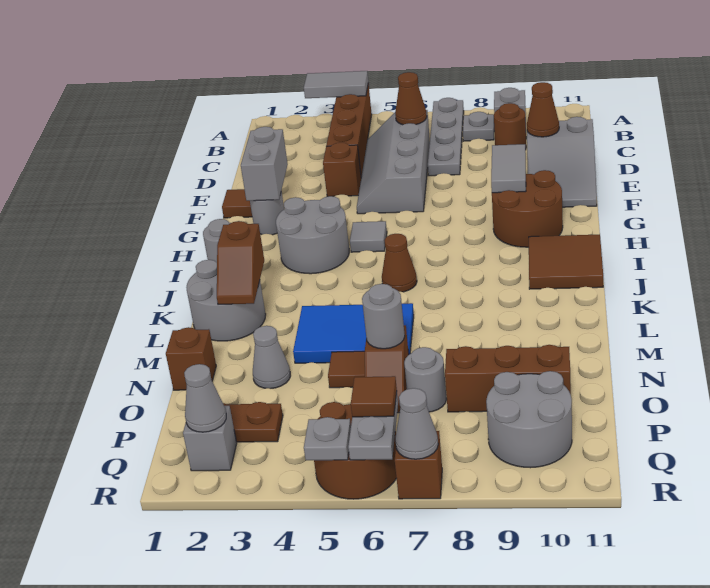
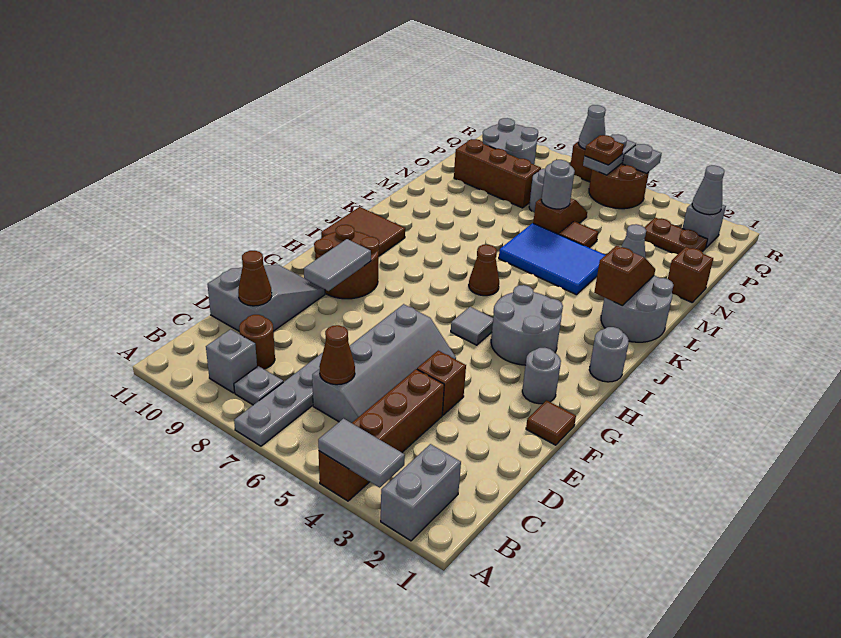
grey 1x2 brick [241,127,288,201] -> grey 1x2 brick moved to [381,444,461,541]
brown 1x1 tile [351,376,397,417] -> brown 1x1 plate [585,135,624,165]

